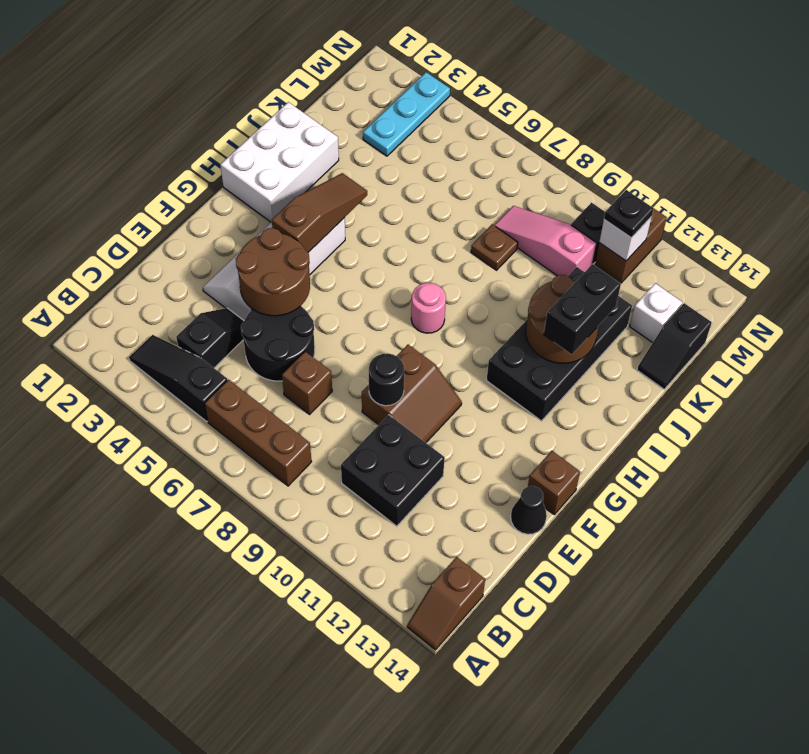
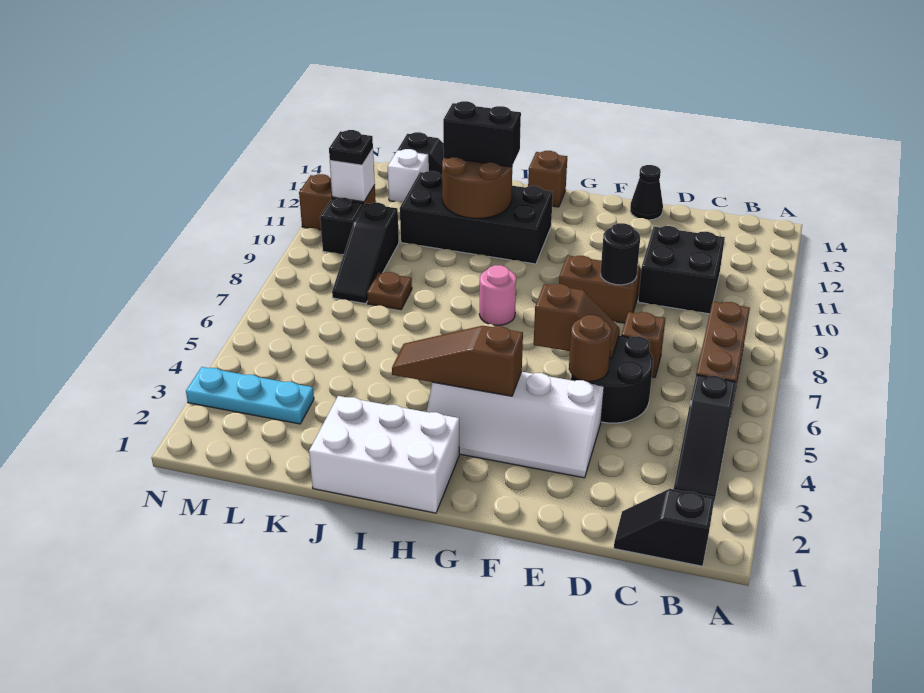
brown 1x2 slope [407,557,485,650] -> brown 1x2 slope moved to [534,284,620,358]
black 1x2 slope [176,308,244,368] -> black 1x2 slope moved to [614,489,715,566]
brown 2x2 round brick [236,228,310,316] -> brown 1x1 round brick [569,315,612,381]
brown 1x1 brick [528,451,580,514] -> brown 1x1 brick moved to [528,151,567,207]
pink 1x3 slope [494,206,597,276] -> black 1x3 slope [332,203,399,304]

